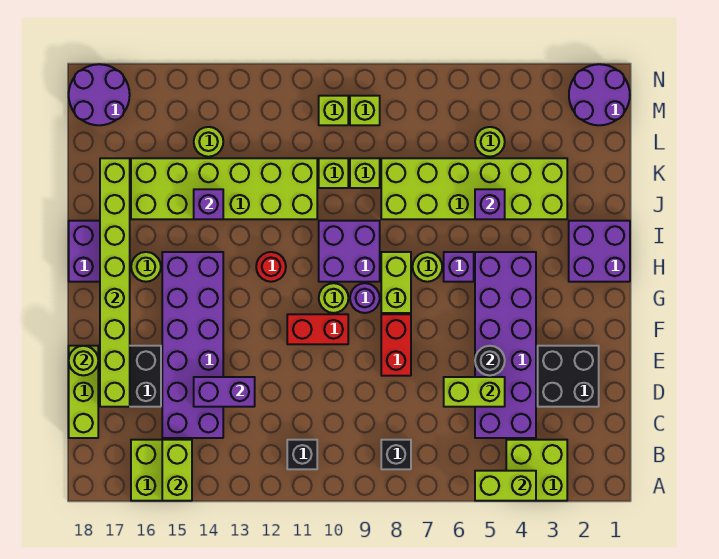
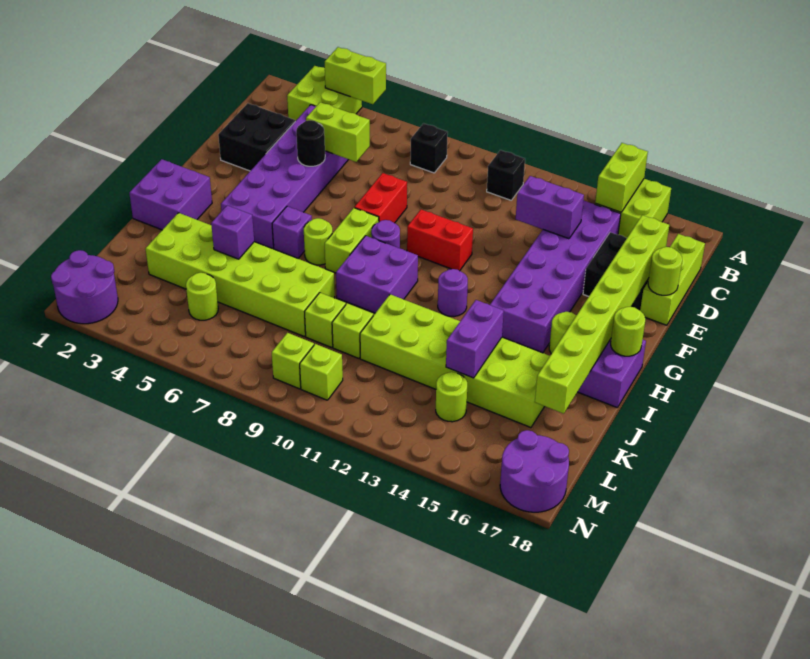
lime 1x1 round brick [319,283,348,313] -> lime 1x1 round brick moved to [611,307,645,356]
red 1x1 round brick [256,252,286,282] -> purple 1x1 round brick [438,269,468,317]
purple 1x1 brick [194,189,223,219] -> purple 1x2 brick [446,300,504,378]

